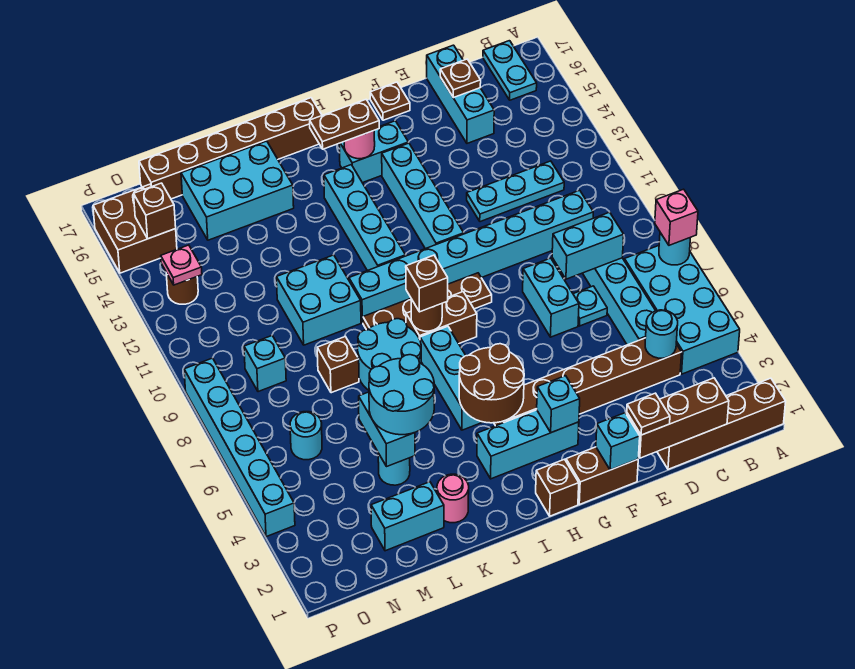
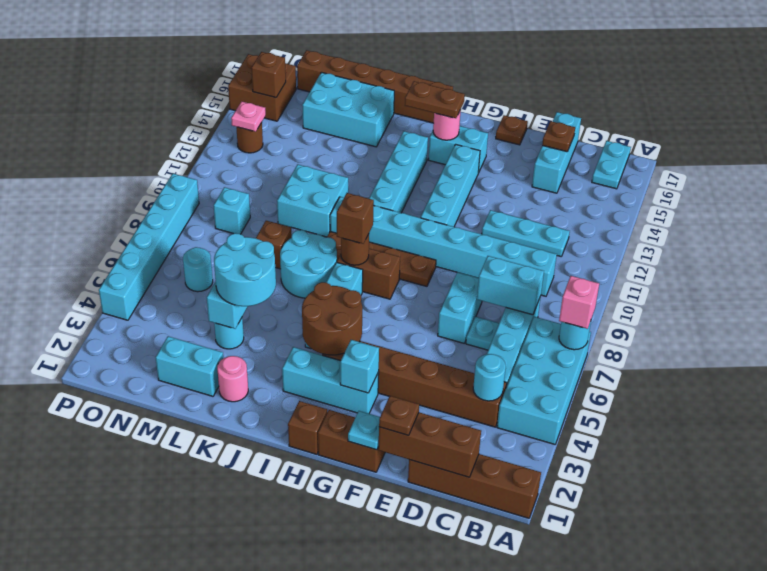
cyan 1x1 brick [596,413,640,470] -> cyan 1x1 plate [348,411,380,450]

